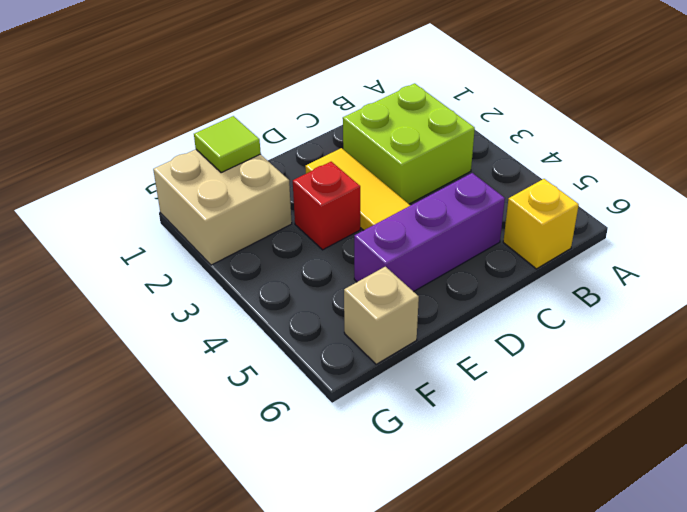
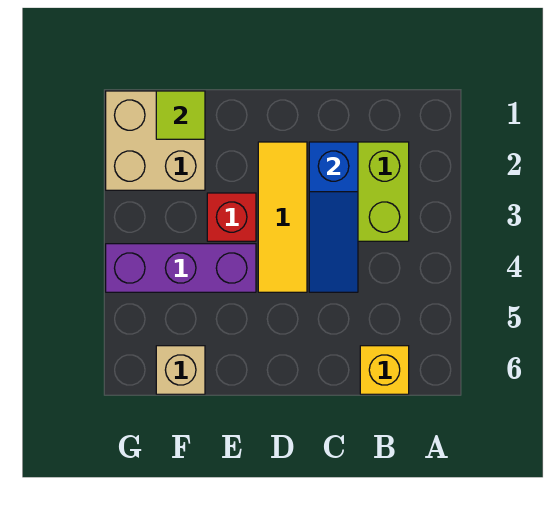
none -> blue 1x3 slope [309,142,358,292]
purple 1x3 brick [354,173,505,292] -> purple 1x3 brick moved to [106,244,256,292]

